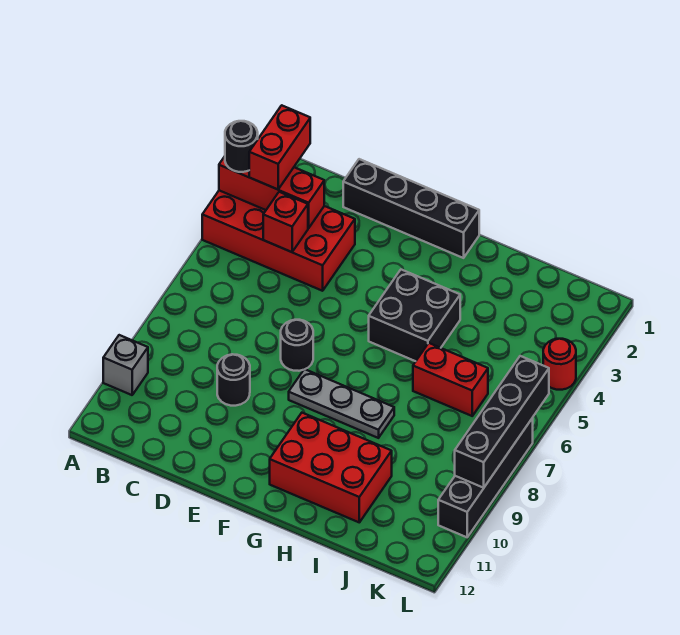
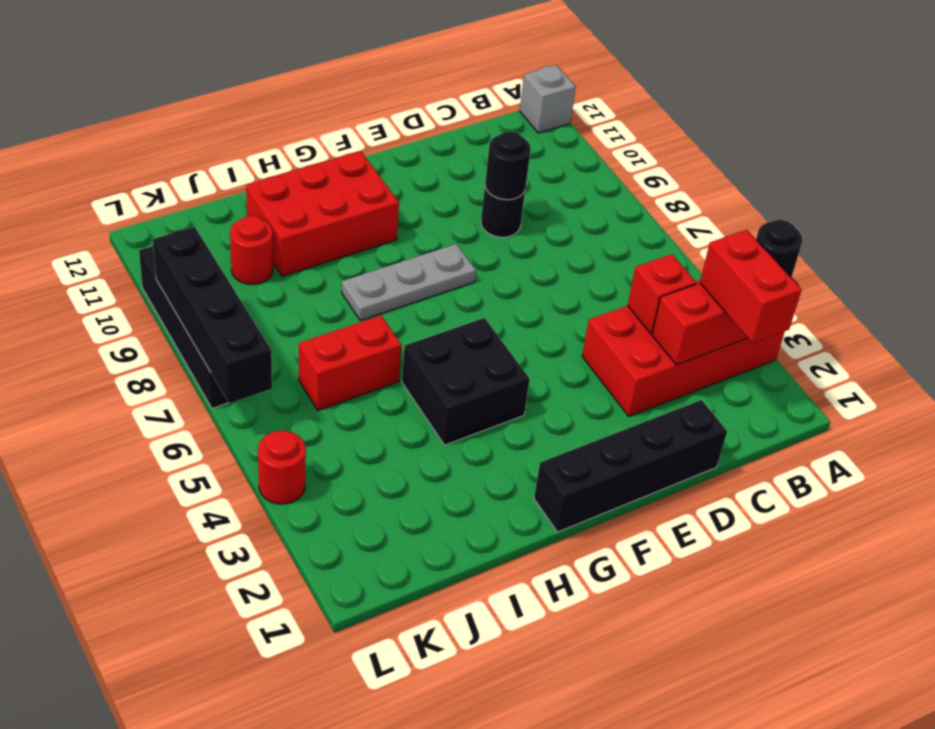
grey 1x1 brick [103,335,148,395] -> grey 1x1 brick moved to [520,65,576,133]
black 1x1 round brick [281,320,313,371] -> black 1x1 round brick moved to [485,131,531,200]
none -> red 1x1 round brick [230,216,273,284]

